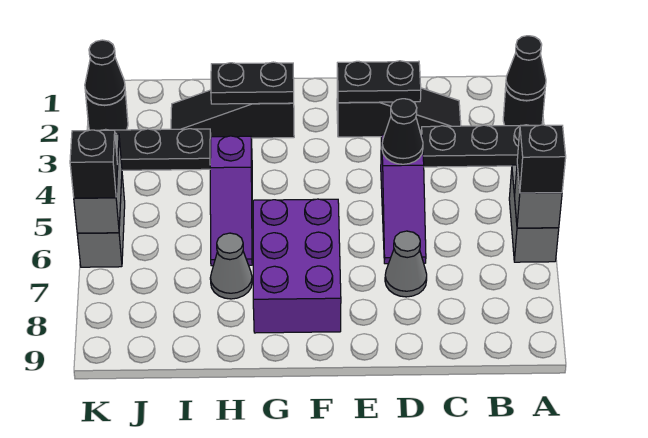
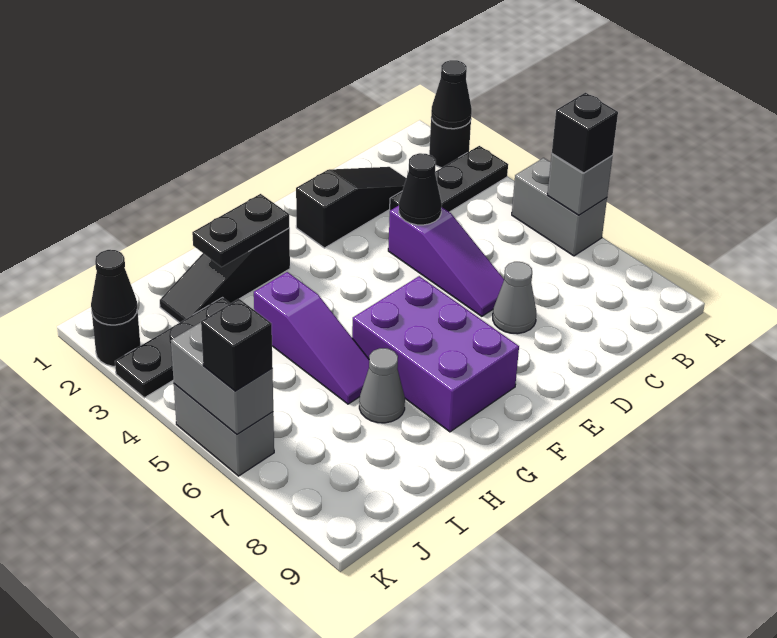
black 1x2 plate [337,61,421,103] -> none

